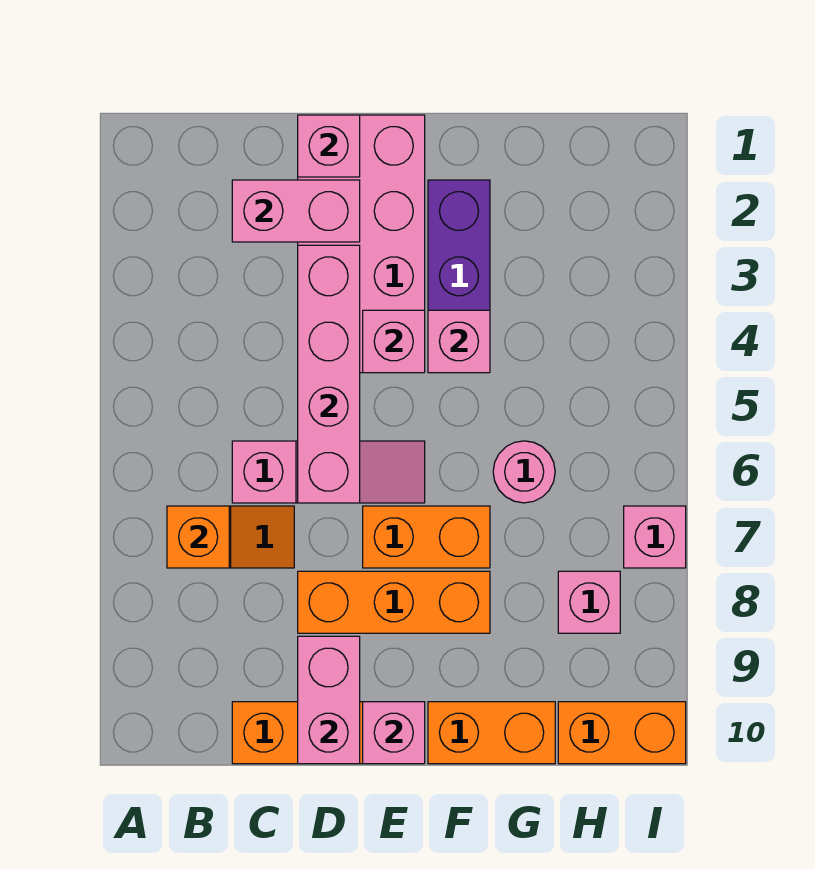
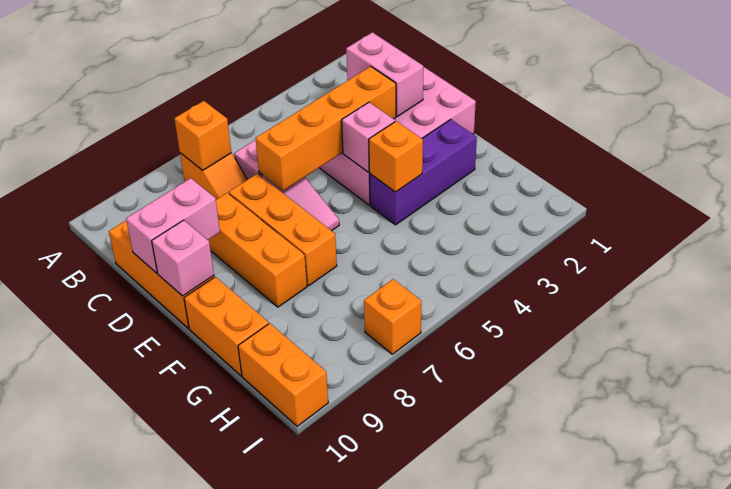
pink 1x1 brick [298,115,360,177] -> none
pink 1x4 brick [298,245,360,503] -> orange 1x4 brick [255,66,396,191]
orange 1x2 brick [363,506,490,568] -> orange 1x3 brick [229,174,337,286]
pink 1x1 brick [428,310,490,373] -> orange 1x1 brick [369,121,423,192]
pink 1x1 round brick [493,441,555,503] -> none
pink 1x1 brick [558,571,620,633] -> none
pink 1x1 brick [624,506,686,568] -> orange 1x1 brick [364,279,421,354]

